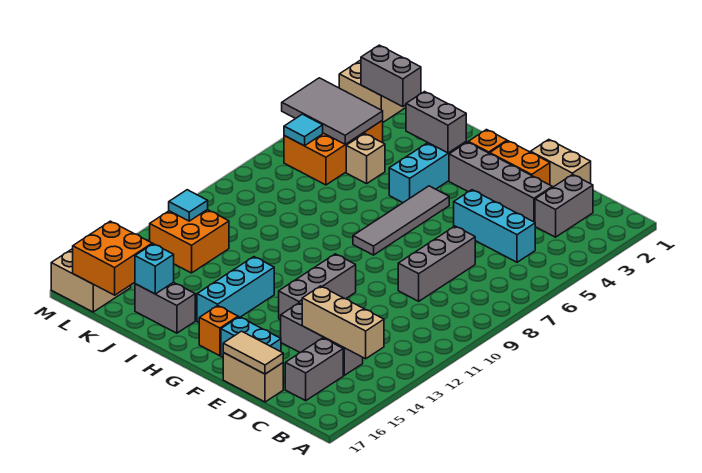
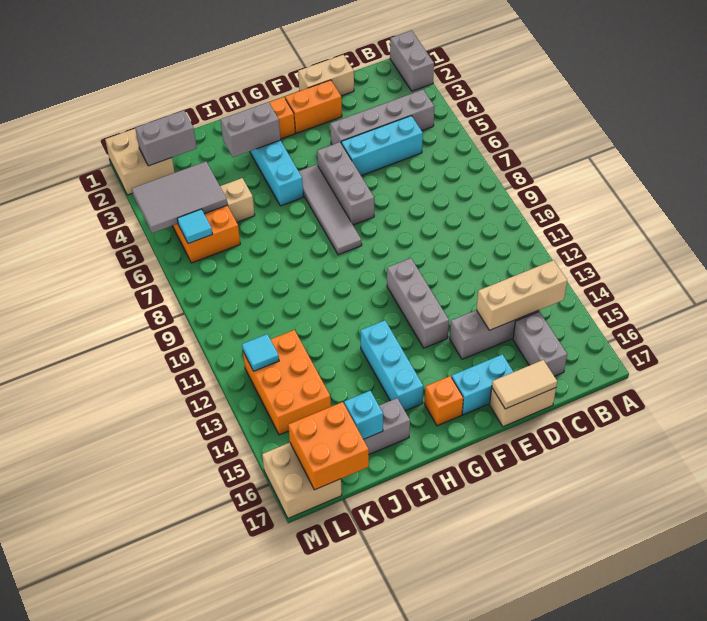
grey 1x2 brick [535,174,593,237] -> grey 1x2 brick moved to [390,30,434,91]
grey 1x4 brick [449,142,552,222] -> grey 1x4 brick moved to [330,90,434,145]
grey 1x3 brick [398,226,475,301] -> grey 1x3 brick moved to [317,142,374,225]
orange 2x2 brick [150,210,229,273] -> orange 2x3 brick [243,330,331,435]

